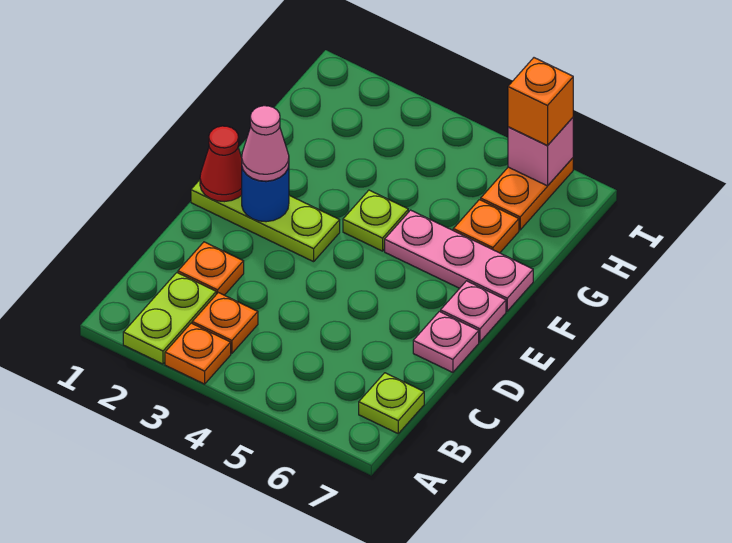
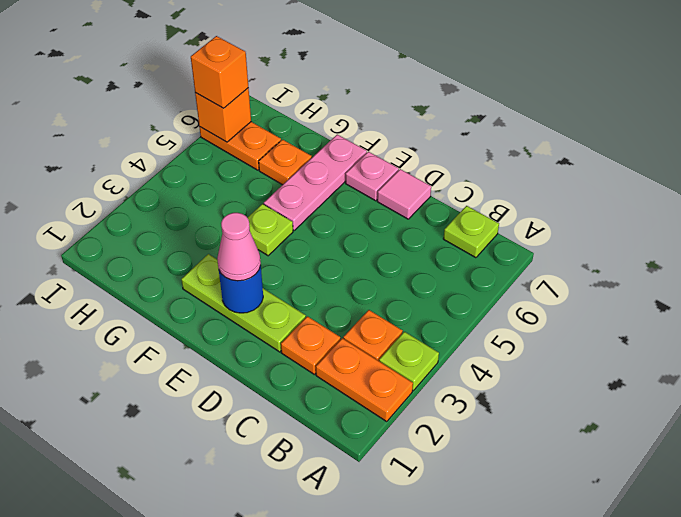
lime 1x2 plate [123,273,216,364] -> orange 1x2 plate [316,338,413,421]
orange 1x1 plate [165,323,231,384] -> lime 1x1 plate [379,332,439,391]
pink 1x1 plate [413,312,479,372] -> pink 1x1 tile [377,169,431,219]
lime 1x3 plate [191,180,340,262] -> lime 1x3 plate turned to [181,254,306,352]
red 1x1 cone [200,126,242,202] -> none
pink 1x1 brick [508,118,573,186] -> orange 1x1 brick [195,88,251,142]

